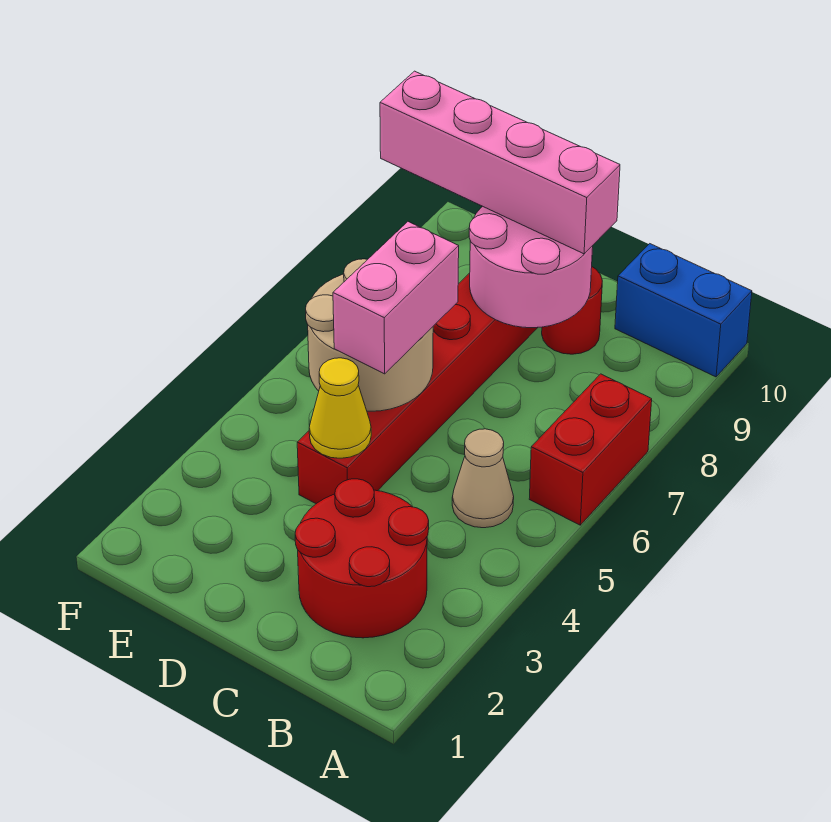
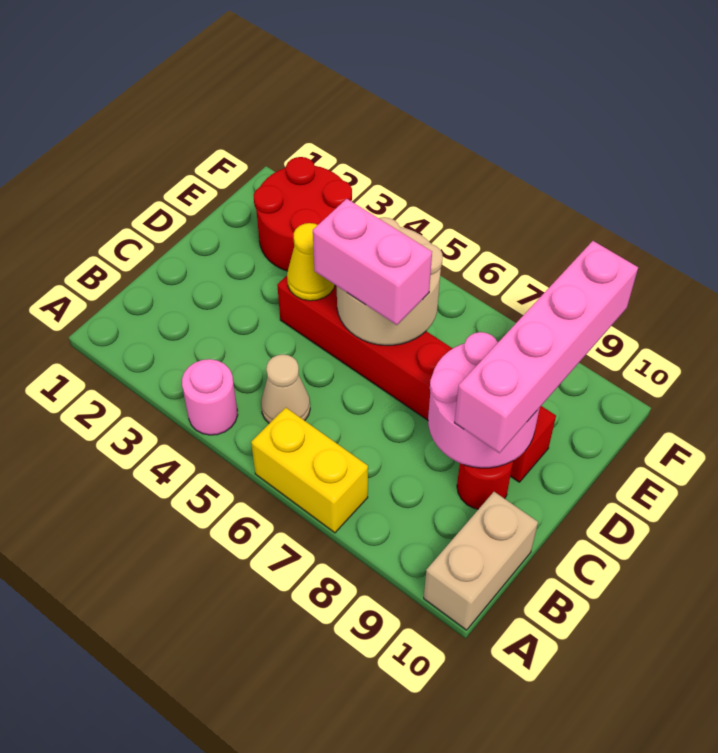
none -> pink 1x1 round brick [182,359,238,435]
red 1x2 brick [529,374,652,525] -> yellow 1x2 brick [251,408,368,533]
blue 1x2 brick [615,244,752,377] -> tan 1x2 brick [424,492,538,630]
red 2x2 round brick [295,479,429,638] -> red 2x2 round brick moved to [254,157,352,271]

